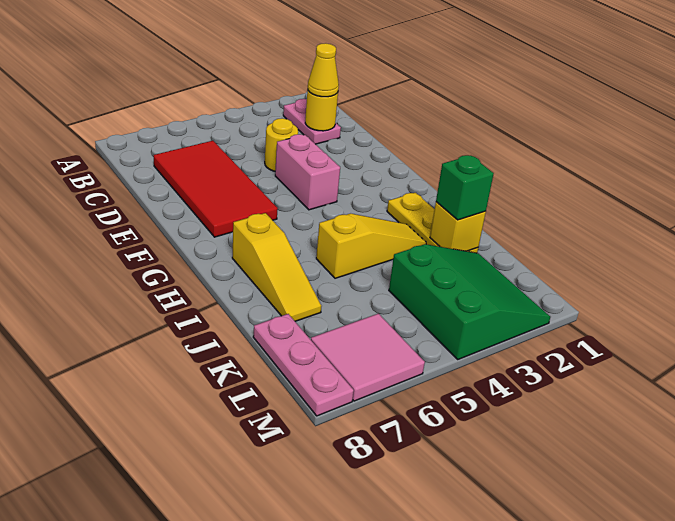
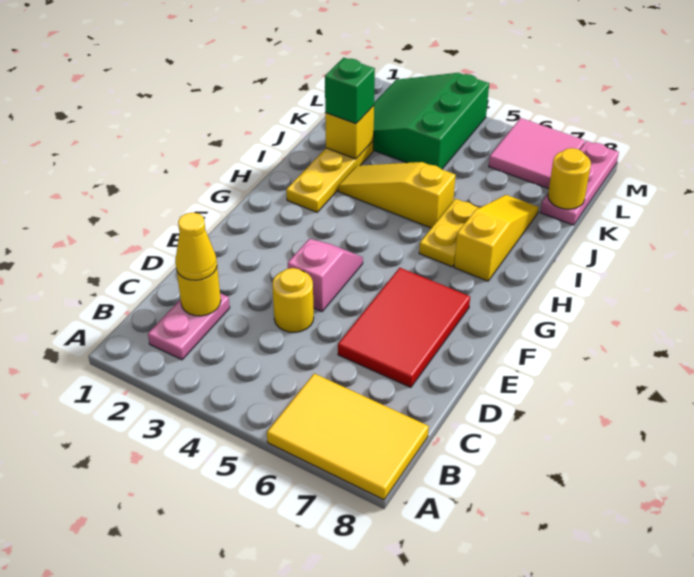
none -> yellow 2x3 tile [267,374,429,500]
red 2x4 tile [154,141,278,237] -> red 2x3 tile [338,268,470,387]
pink 1x2 brick [275,134,340,210] -> pink 1x2 slope [288,239,363,311]
none -> yellow 1x2 plate [419,199,479,267]
none -> yellow 1x1 round brick [548,148,591,209]

